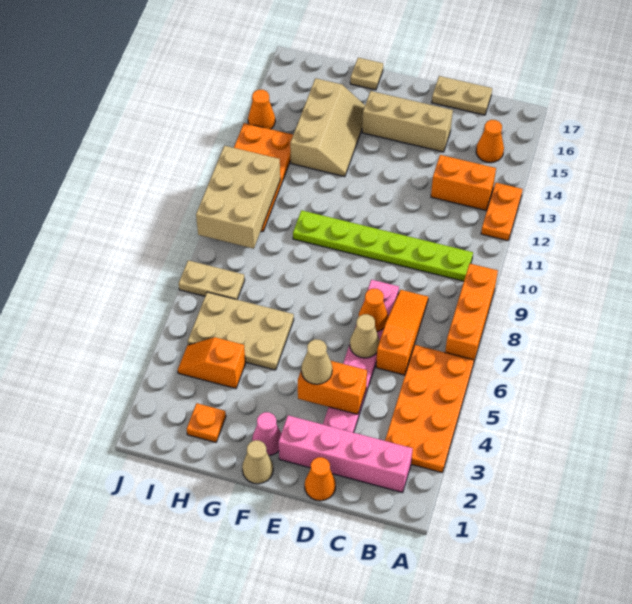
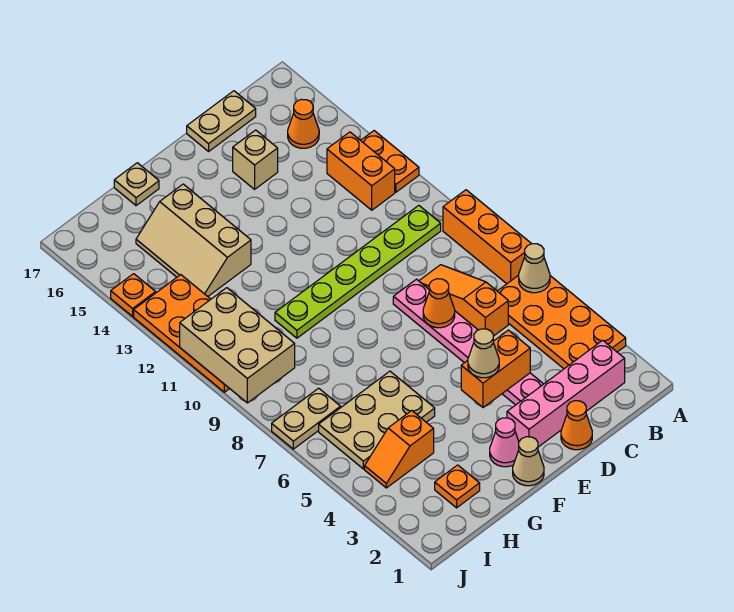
orange 1x2 brick [431,155,496,210] -> orange 1x2 brick turned to [327,132,395,210]
tan 1x1 cone [350,314,380,358] -> tan 1x1 cone moved to [519,244,550,293]
tan 1x3 brick [362,91,453,152] -> tan 1x1 brick [233,130,278,189]
tan 2x3 slope [290,78,365,177] -> tan 2x3 slope turned to [136,184,251,296]
orange 1x1 cone [248,90,275,129] -> orange 1x1 plate [111,274,156,316]

